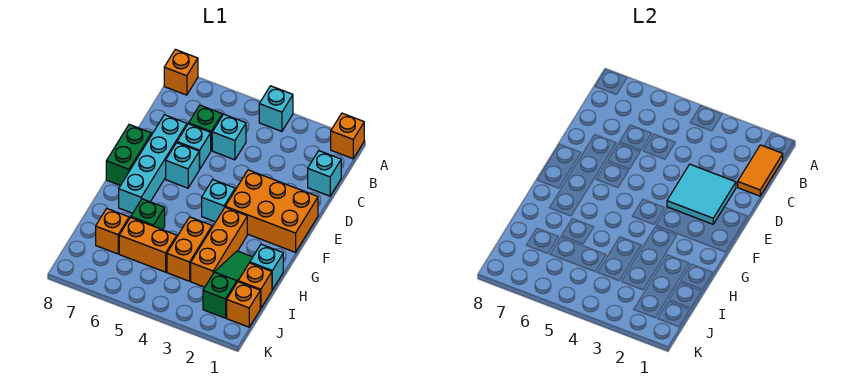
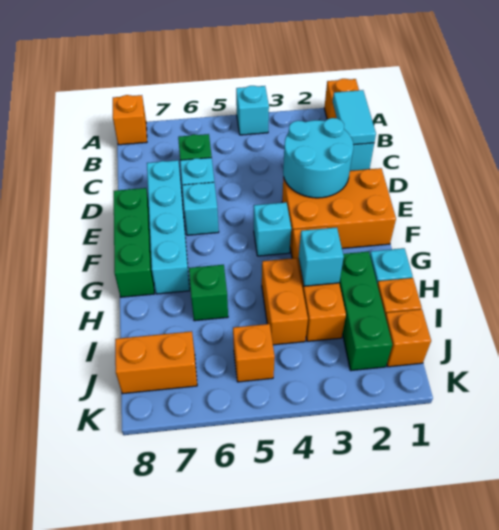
orange 1x2 tile [738,145,783,196] -> cyan 1x2 tile [333,90,376,145]
cyan 1x1 brick [212,114,246,160] -> cyan 1x1 brick moved to [299,227,344,286]
cyan 2x2 tile [667,164,736,224] -> cyan 2x2 round brick [283,118,353,198]
green 1x2 brick [106,124,152,185] -> green 1x3 brick [114,188,154,297]
green 1x3 slope [203,251,253,318] -> green 1x3 brick [339,251,392,370]
orange 1x2 brick [119,218,177,272] -> orange 1x2 brick moved to [115,331,197,394]
orange 1x1 brick [96,209,129,254] -> orange 1x1 brick moved to [233,324,275,382]

